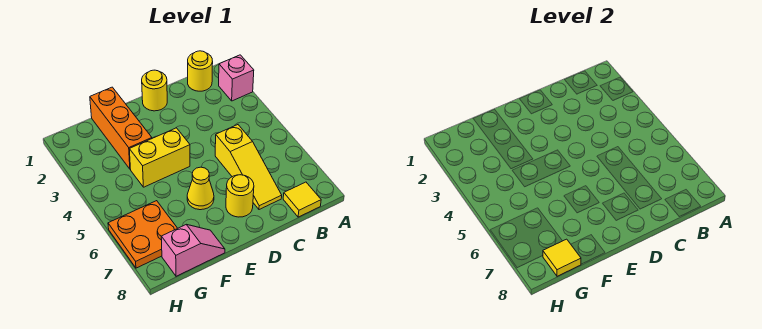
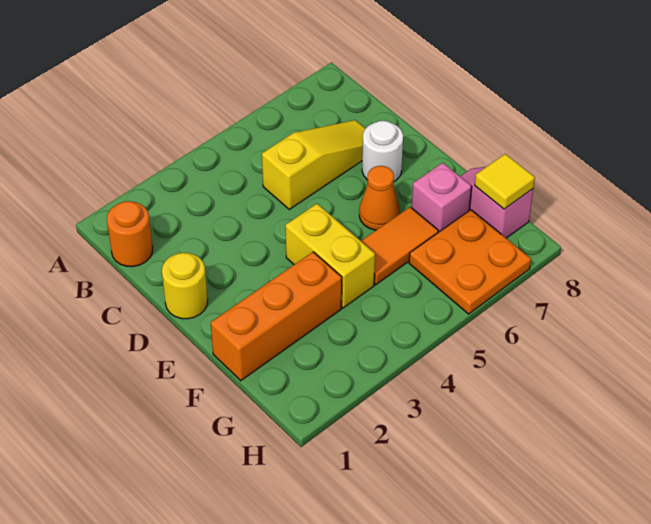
pink 1x1 brick [219,55,254,101] -> pink 1x1 brick moved to [412,163,472,232]
yellow 1x1 round brick [188,51,213,91] -> orange 1x1 round brick [107,201,153,267]
yellow 1x1 tile [283,182,321,217] -> none
yellow 1x1 round brick [226,175,254,217] -> white 1x1 round brick [362,121,403,181]
yellow 1x1 cone [187,167,214,210] -> orange 1x1 cone [359,166,400,230]
none -> orange 1x2 tile [361,207,438,285]

